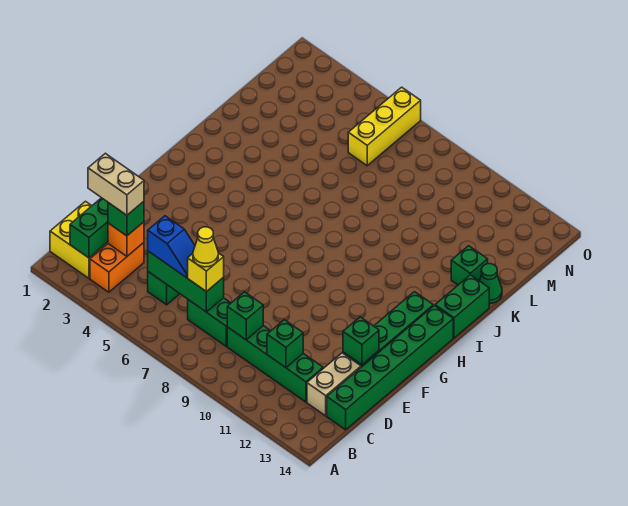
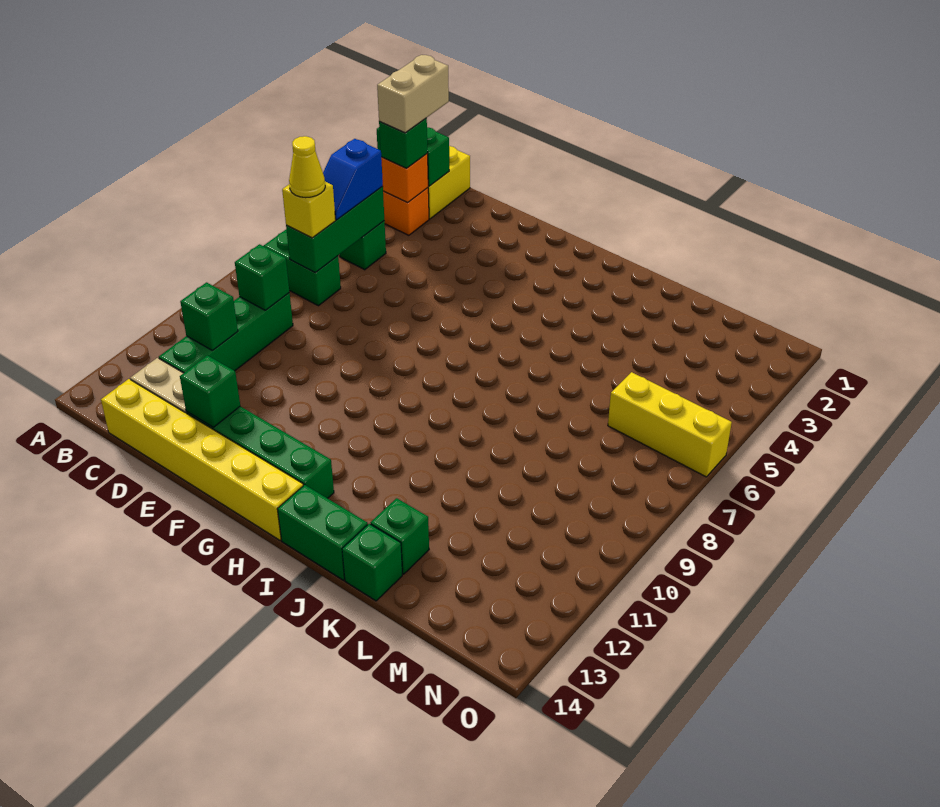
green 1x2 brick [188,298,231,346] -> green 1x2 brick turned to [264,230,341,306]
green 1x6 brick [327,306,453,430] -> yellow 1x6 brick [101,379,303,540]
green 1x1 cone [480,264,502,304] -> green 1x1 brick [342,524,402,601]

